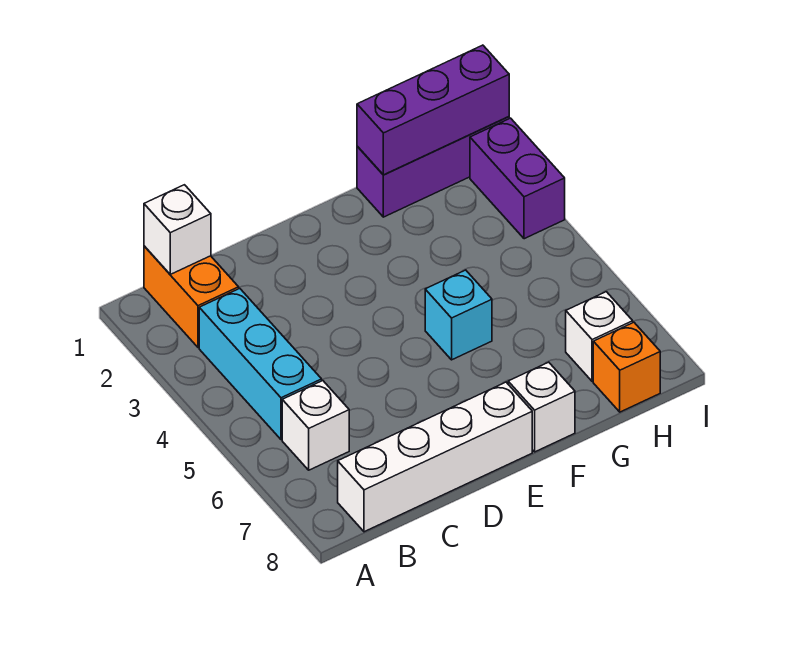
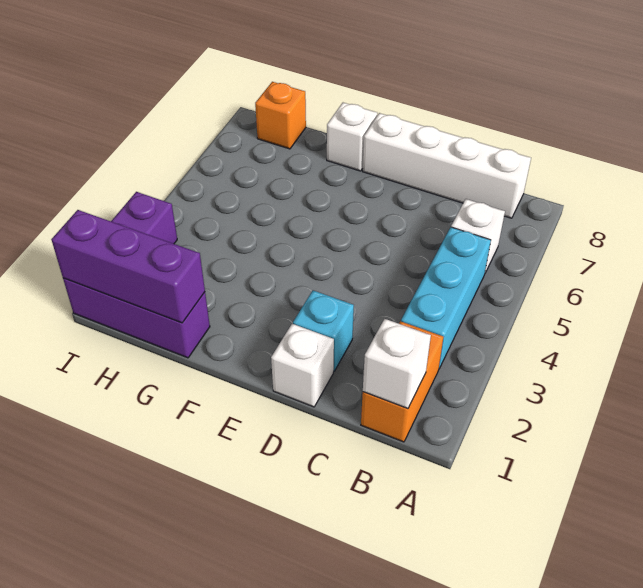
cyan 1x1 brick [425,270,492,360] -> cyan 1x1 brick moved to [293,290,354,371]
white 1x1 brick [566,292,633,381] -> white 1x1 brick moved to [271,324,334,407]

